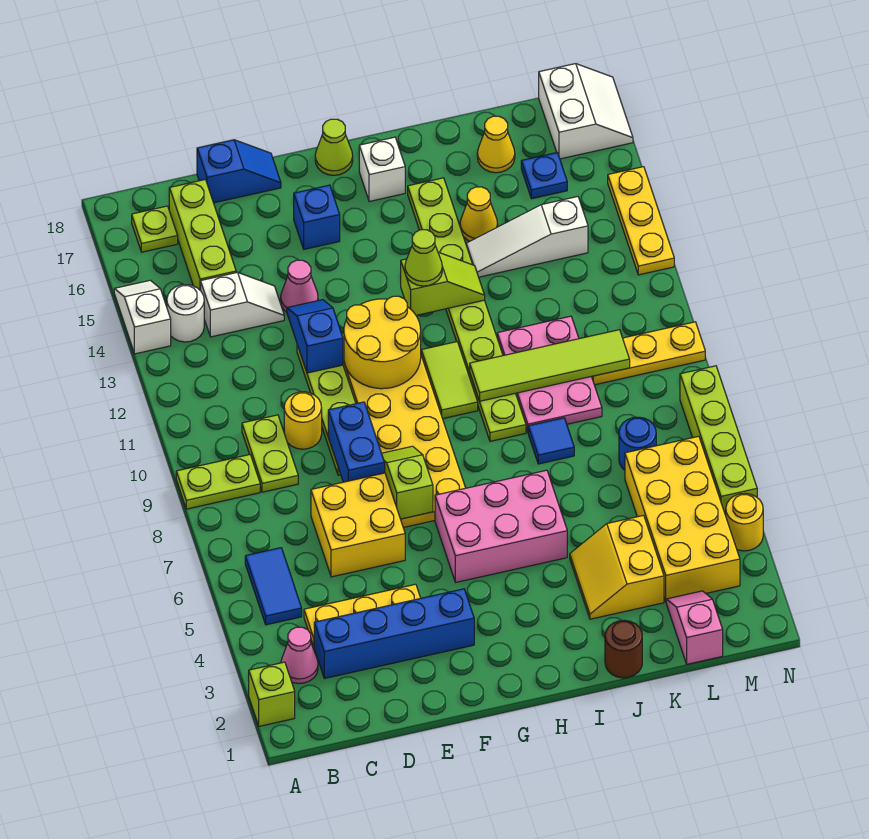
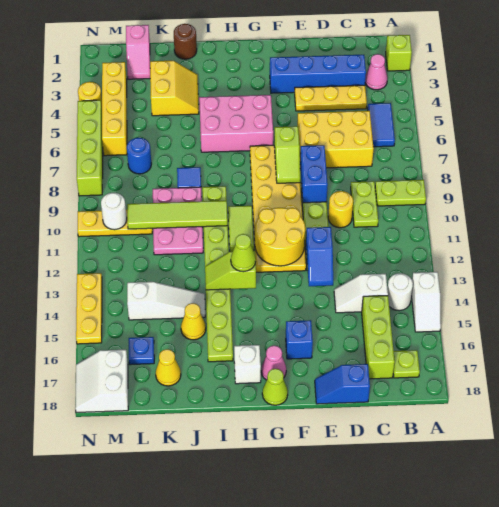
yellow 2x2 brick [311,473,405,577] -> yellow 2x3 brick [297,111,374,168]
pink 1x1 cone [281,260,318,312] -> pink 1x1 cone moved to [261,346,286,380]
yellow 2x4 brick [625,436,740,601] -> yellow 1x4 brick [102,62,127,156]
none -> white 1x1 round brick [101,193,127,230]

